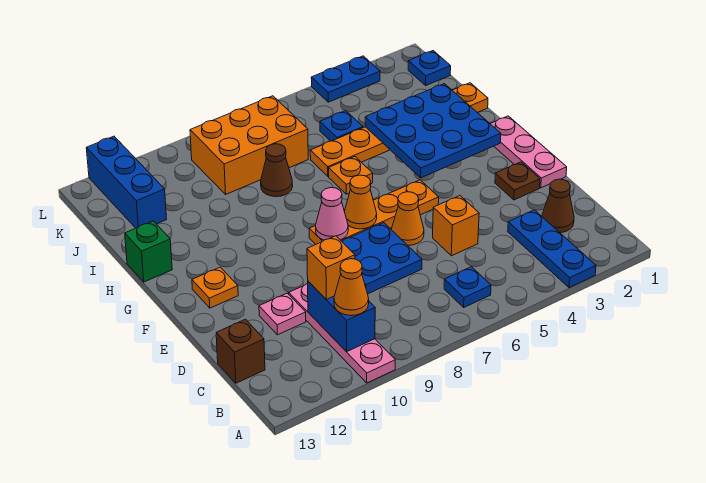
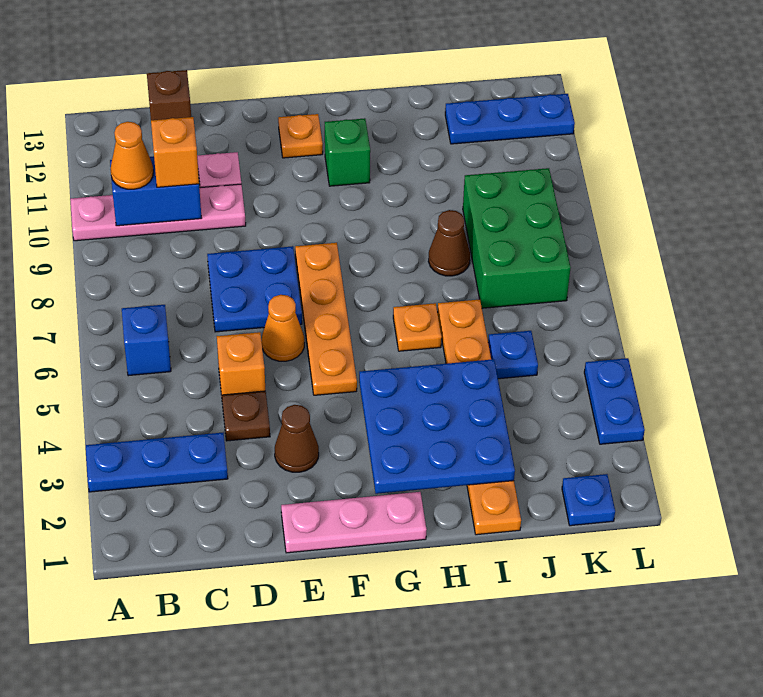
blue 1x1 plate [444,267,491,307] -> blue 1x1 brick [122,305,171,376]
brown 1x1 cone [542,179,574,233] -> brown 1x1 cone moved to [275,405,319,472]
brown 1x1 plate [495,162,540,200] -> brown 1x1 plate moved to [222,391,270,441]
orange 1x1 cone [344,175,377,229] -> none
pink 1x1 cone [315,188,348,240] -> none
green 1x1 brick [125,221,172,282] -> green 1x1 brick moved to [325,118,370,186]
orange 2x3 brick [190,96,308,194] -> green 2x3 brick [463,168,571,308]
blue 1x3 brick [86,136,167,228] -> blue 1x3 plate [445,94,575,144]

